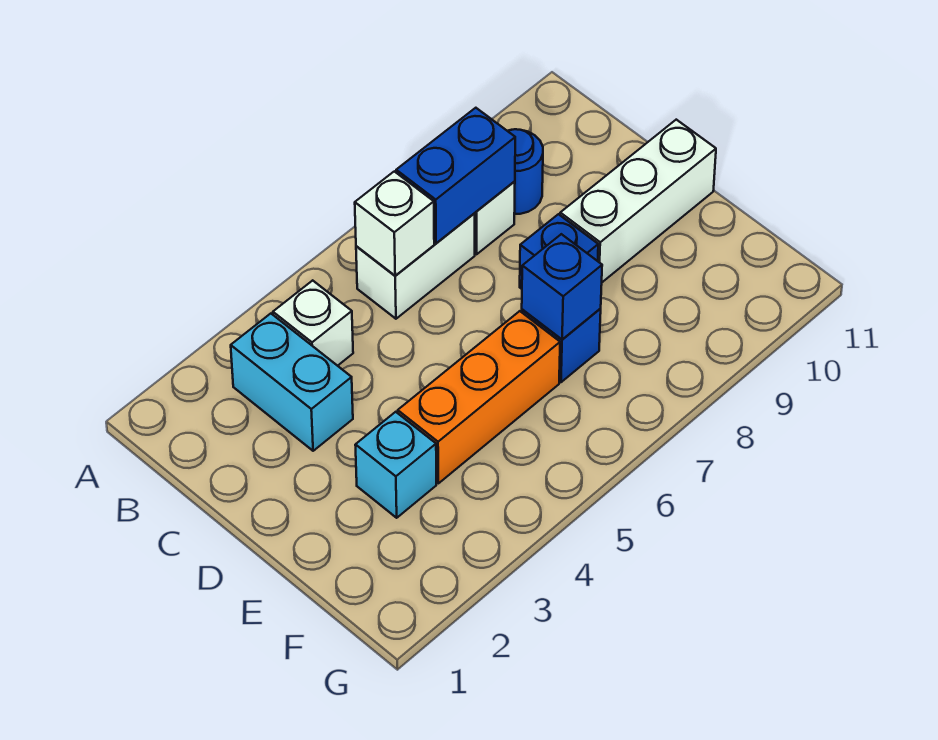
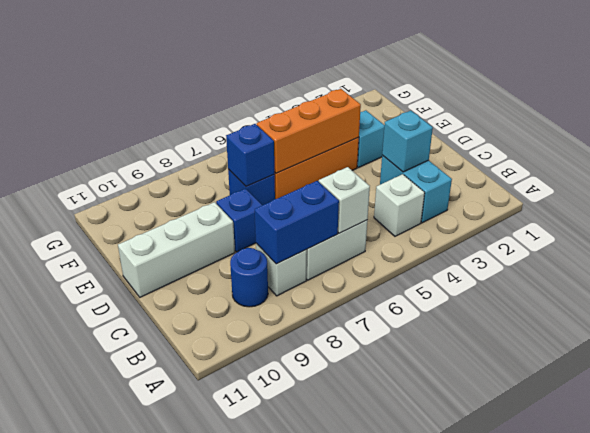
none -> cyan 1x1 brick [382,111,433,172]
none -> orange 1x3 brick [257,89,361,173]

